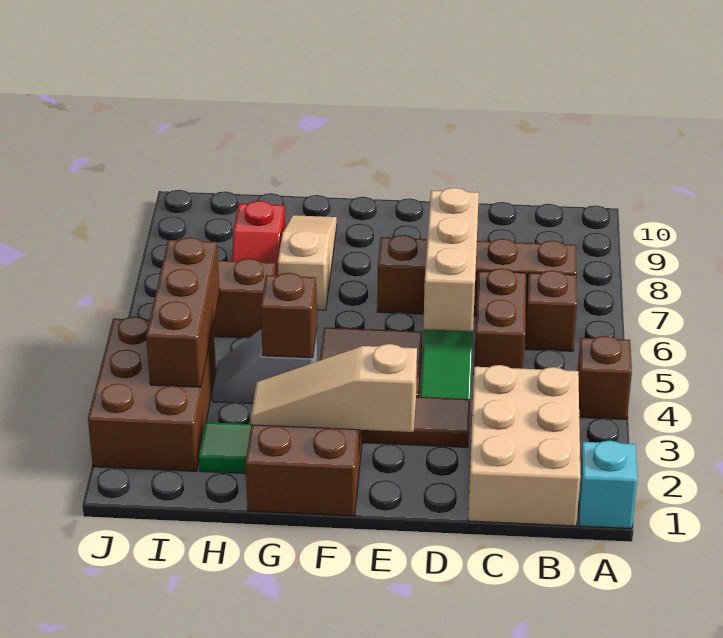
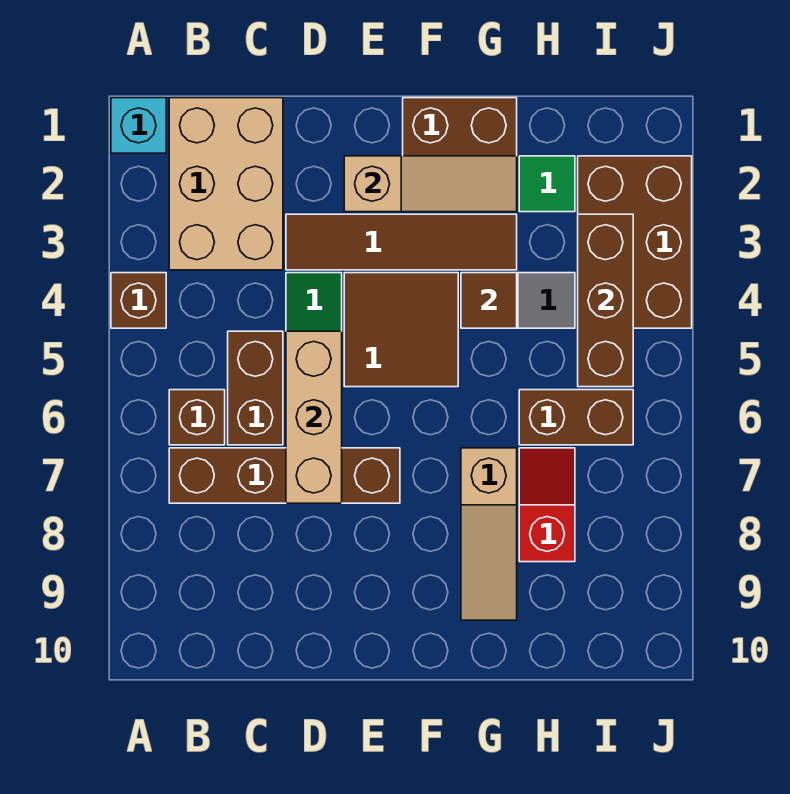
brown 1x1 brick [261,273,317,358] -> brown 1x1 tile [461,273,517,328]

